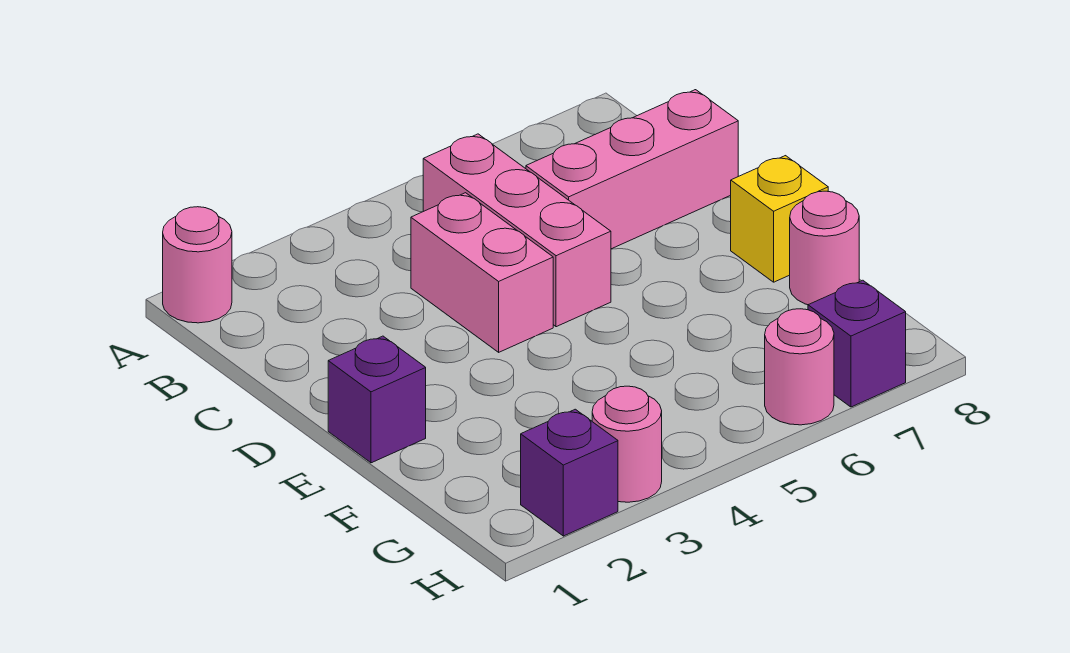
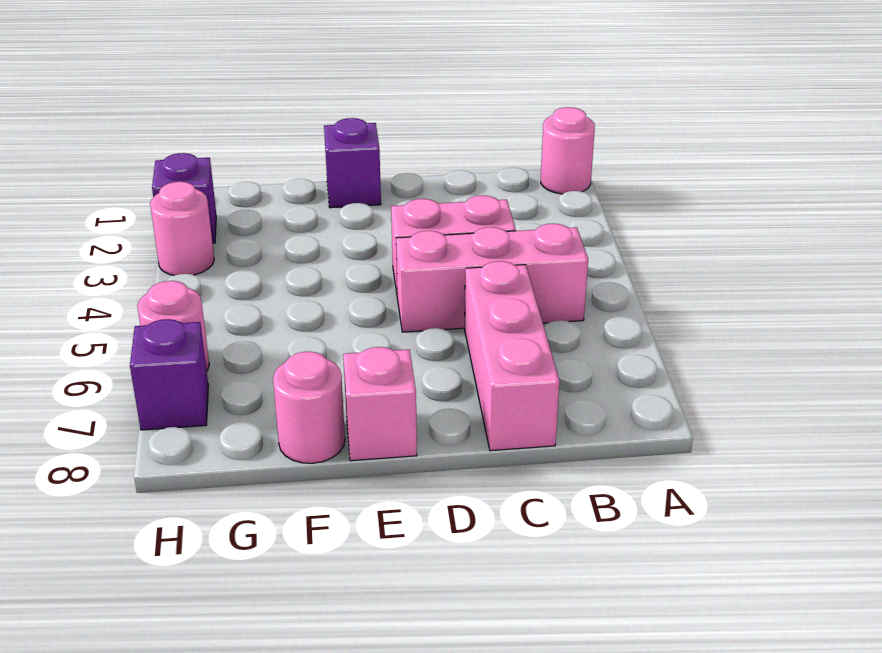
yellow 1x1 brick [731,156,828,282] -> pink 1x1 brick [343,347,417,461]

